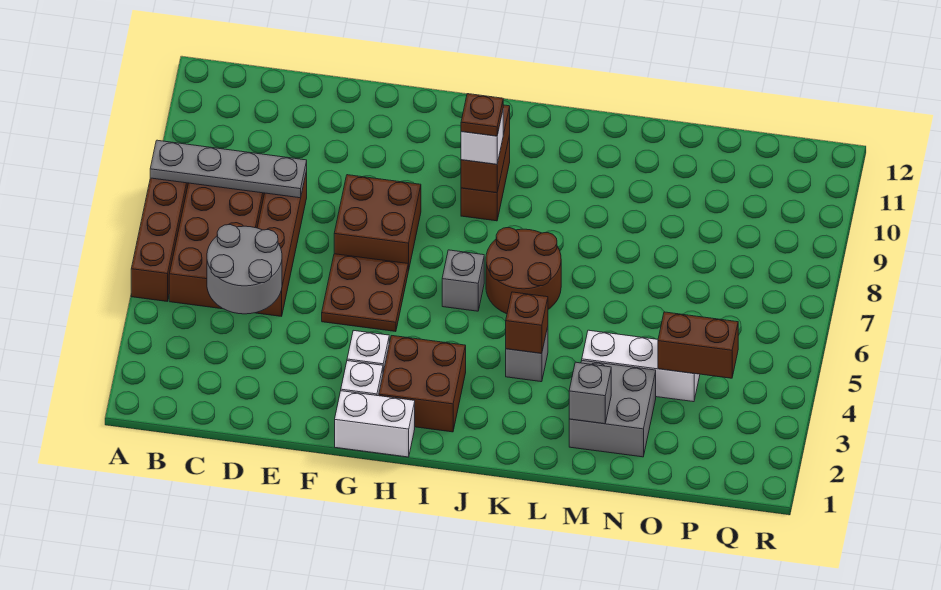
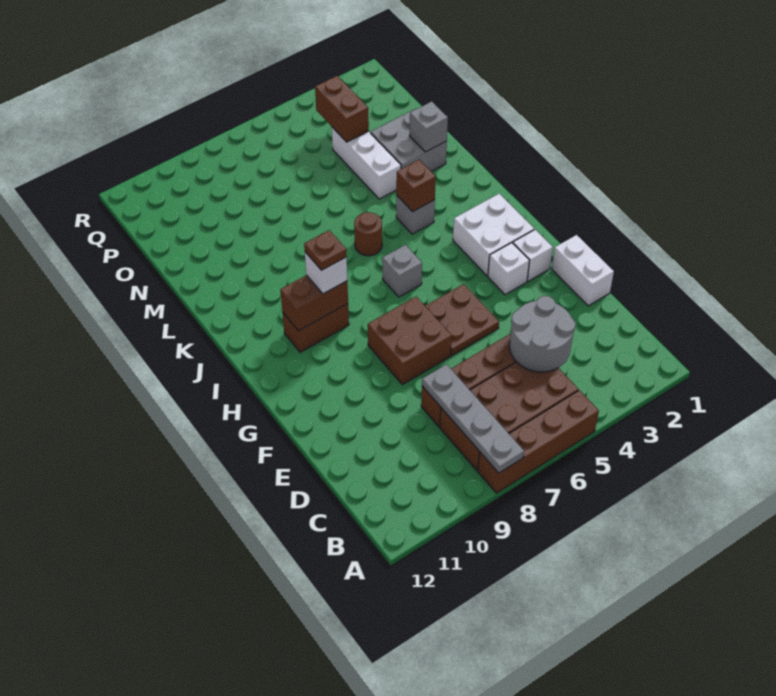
white 1x2 brick [335,391,415,457] -> white 1x2 brick moved to [552,235,614,306]
brown 2x2 brick [379,336,466,432] -> white 2x2 brick [453,194,534,276]
brown 2x2 round brick [486,228,561,314] -> brown 1x1 round brick [354,212,382,256]

